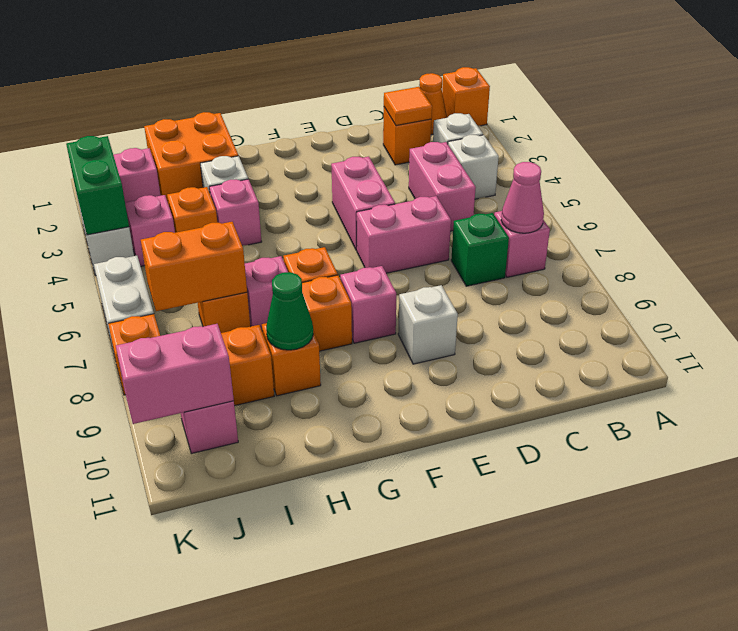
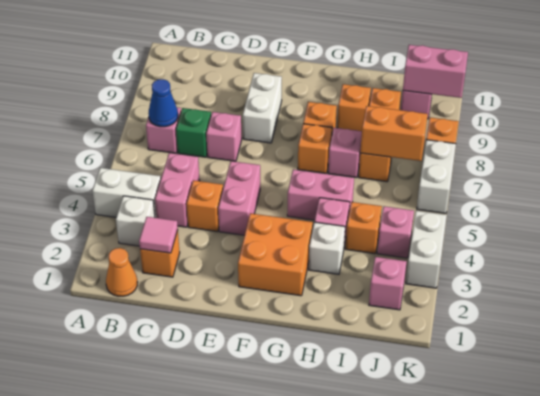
orange 1x1 brick [442,67,490,126] -> orange 1x1 brick moved to [187,180,223,232]
white 1x1 brick [448,135,499,199] -> white 1x2 brick [92,168,161,218]
pink 1x1 cone [501,162,544,233] -> blue 1x1 cone [148,79,178,127]
orange 1x1 tile [384,87,432,126] -> pink 1x1 tile [139,217,178,253]
pink 1x2 brick [357,196,451,273] -> pink 1x2 brick moved to [287,169,354,220]
white 1x1 brick [398,285,458,364] -> white 1x2 brick [243,73,282,143]
pink 1x1 brick [340,266,396,343] -> pink 1x1 brick moved to [206,112,242,161]
orange 2x2 brick [144,112,238,202] -> orange 2x2 brick moved to [238,213,313,296]
green 1x1 cone [266,272,313,350] -> none
green 1x2 brick [66,136,129,235] -> none

